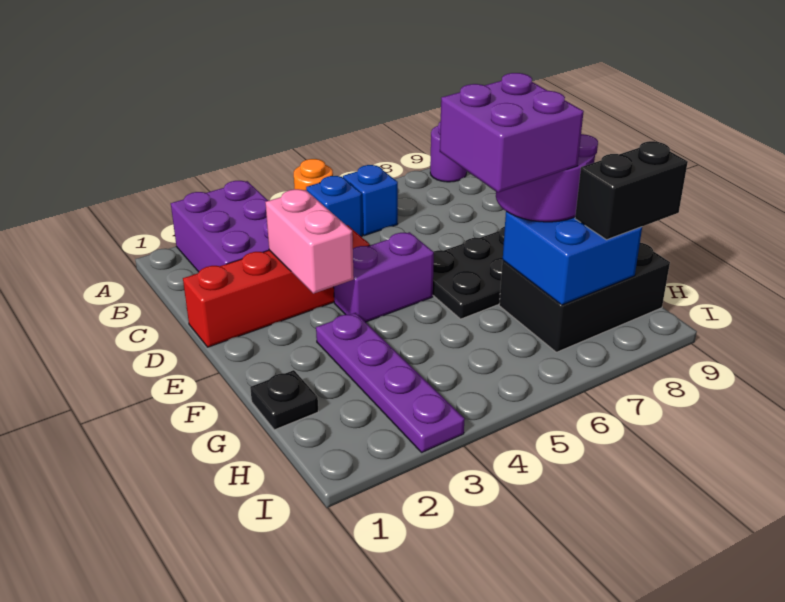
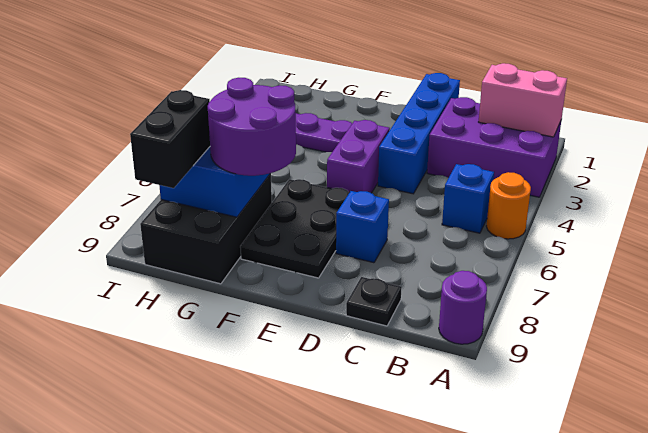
blue 1x1 brick [343,165,398,236] -> blue 1x1 brick moved to [336,191,389,263]
red 1x4 brick [183,225,370,347] -> blue 1x4 brick [378,73,460,194]
pink 1x2 brick [265,189,354,294] -> pink 1x2 brick moved to [479,63,567,137]
purple 2x2 brick [440,73,584,192] -> none
black 1x1 plate [250,370,318,430] -> black 1x1 plate moved to [346,277,402,326]

